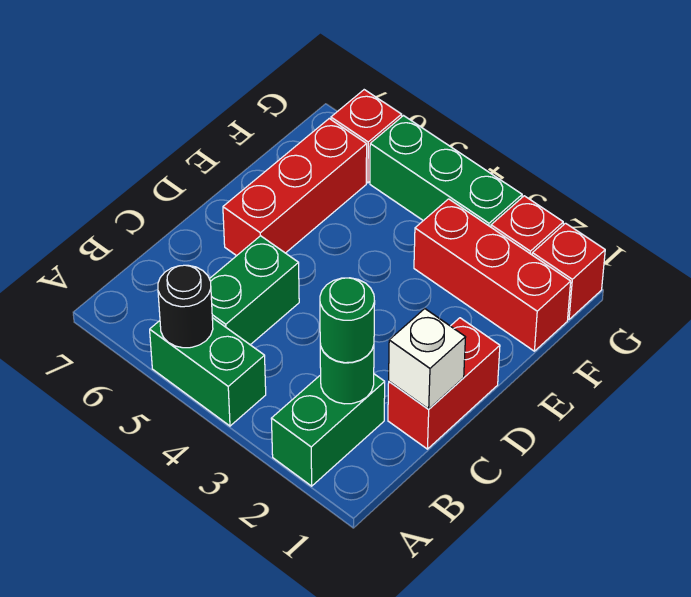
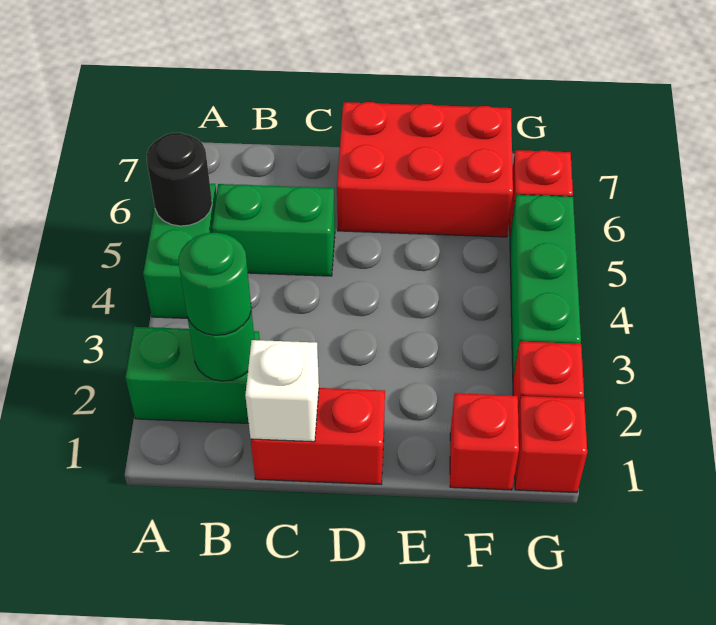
red 1x3 brick [223,119,367,256] -> red 2x3 brick [337,102,513,237]
red 1x3 brick [414,199,571,351] -> red 1x1 brick [450,393,519,490]

